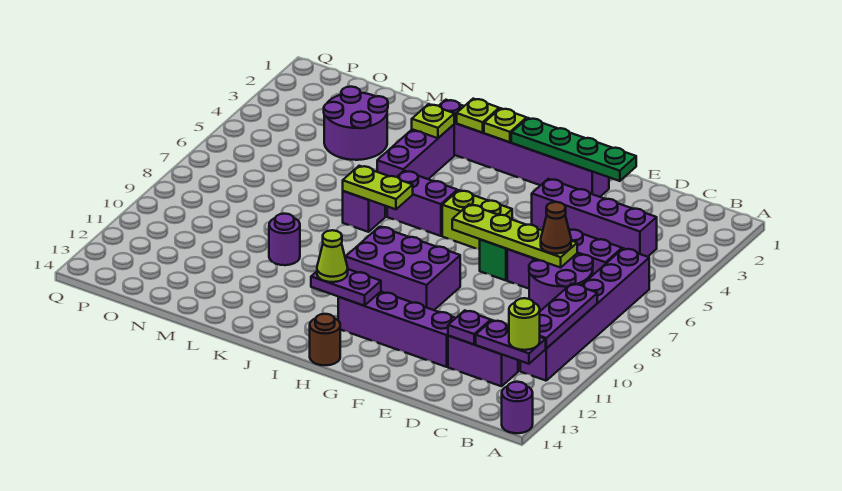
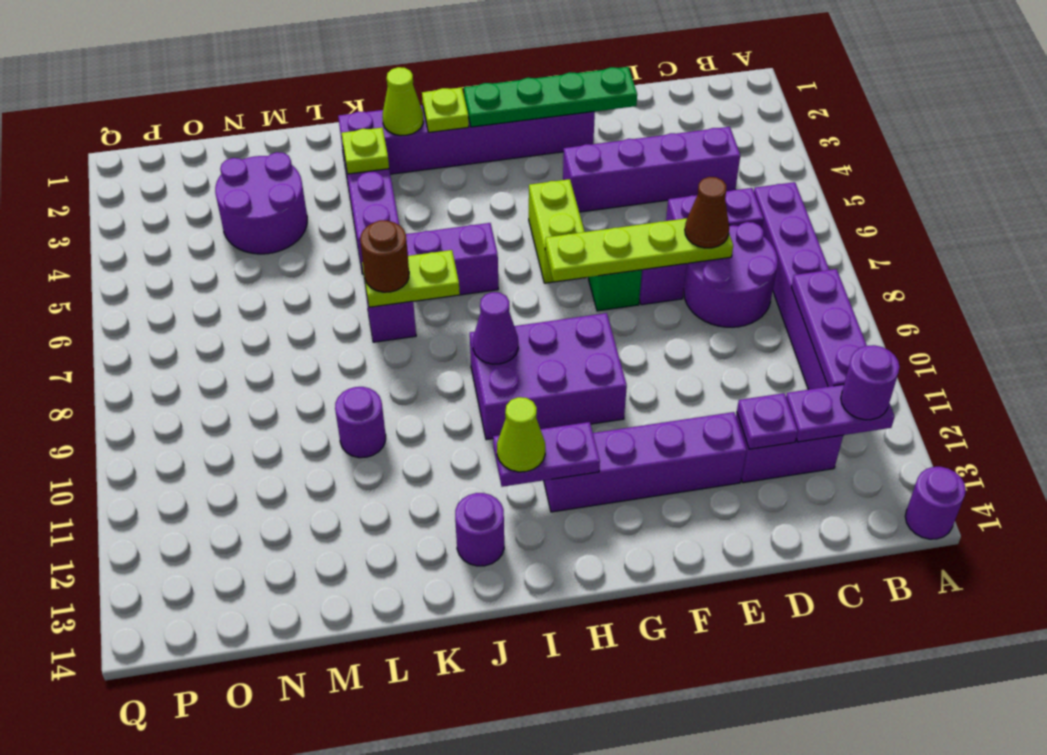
lime 1x1 round brick [509,298,540,350] -> purple 1x1 round brick [841,345,899,420]
lime 1x2 brick [442,190,512,249] -> lime 1x2 brick turned to [529,179,586,283]
brown 1x1 round brick [310,314,340,365] -> brown 1x1 round brick moved to [360,220,409,292]
none -> purple 1x1 cone [473,292,518,364]
lime 1x1 plate [457,99,499,133] -> lime 1x1 cone [382,67,423,135]
none -> purple 1x1 round brick [455,493,504,566]

